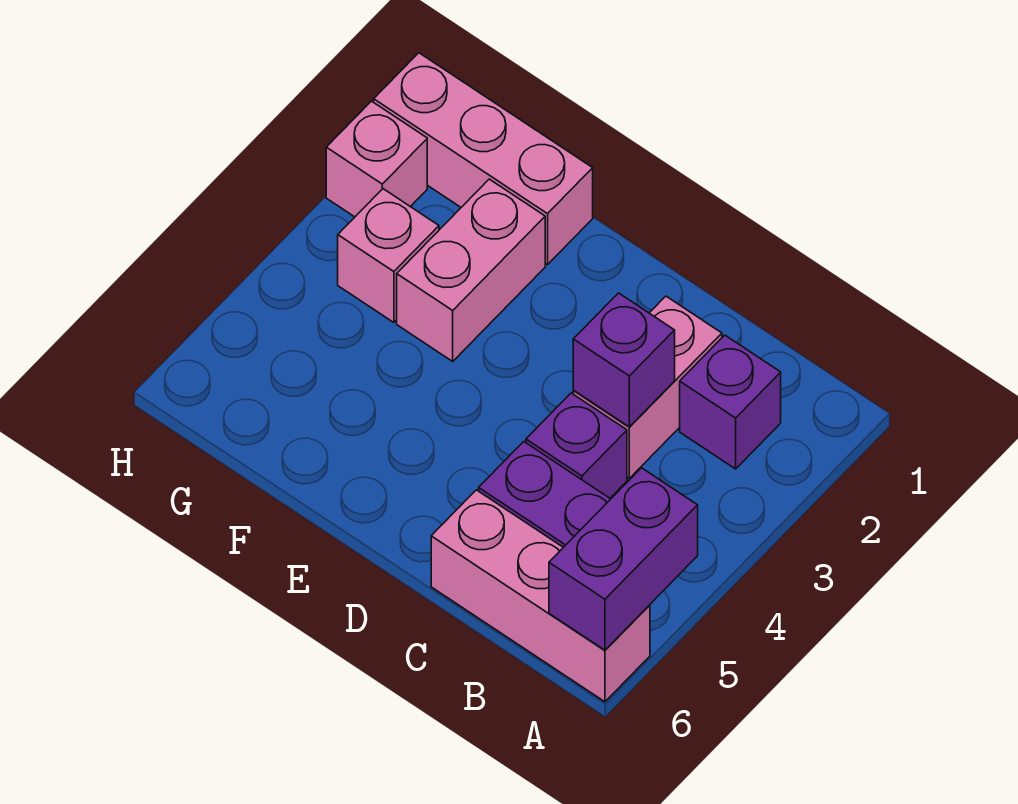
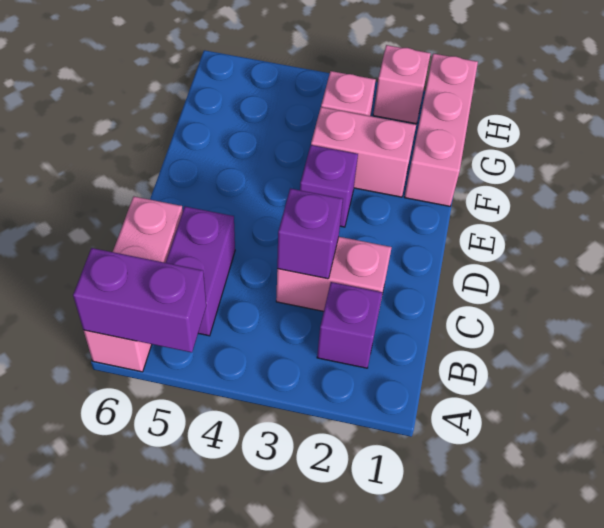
purple 1x1 brick [526,393,627,498] -> purple 1x1 brick moved to [300,145,358,227]

